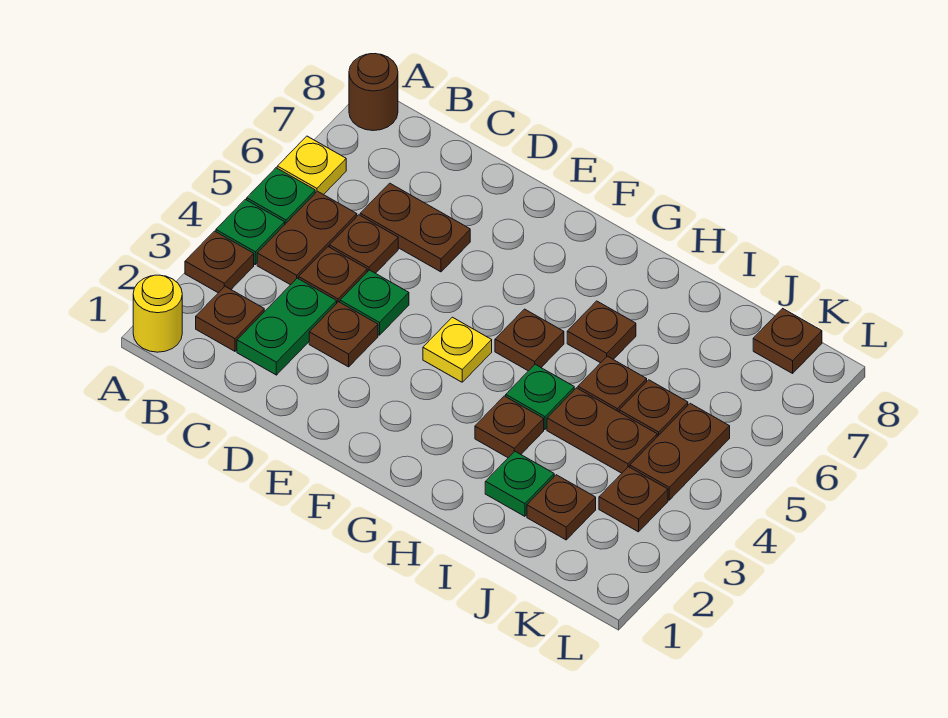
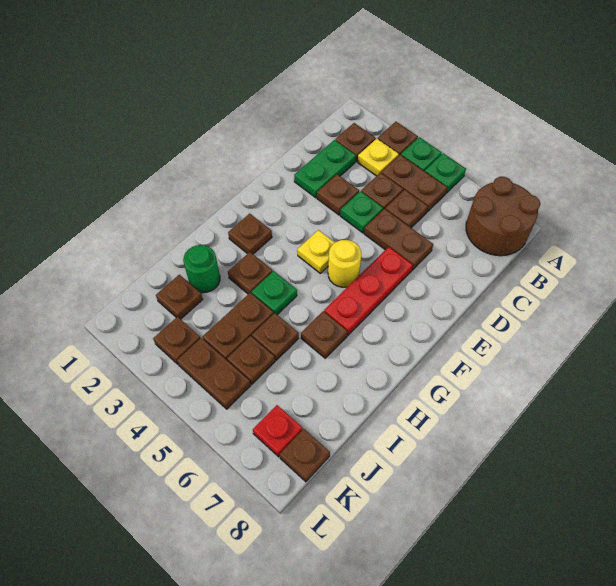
yellow 1x1 round brick [133,275,182,352] -> yellow 1x1 round brick moved to [328,240,361,287]
yellow 1x1 plate [277,136,346,195] -> yellow 1x1 plate moved to [358,139,399,176]
brown 1x1 round brick [349,54,398,131] -> brown 2x2 round brick [466,177,541,256]
green 1x2 plate [237,278,337,375] -> green 1x2 plate turned to [294,140,356,198]
brown 1x2 plate [360,183,470,272] -> brown 1x2 plate turned to [364,209,433,270]
none -> red 1x3 plate [324,247,413,335]
brown 1x1 plate [495,309,564,371] -> brown 1x1 plate moved to [228,214,272,254]
green 1x1 plate [485,451,554,516] -> green 1x1 round brick [183,245,220,293]
none -> red 1x1 plate [253,405,303,457]

